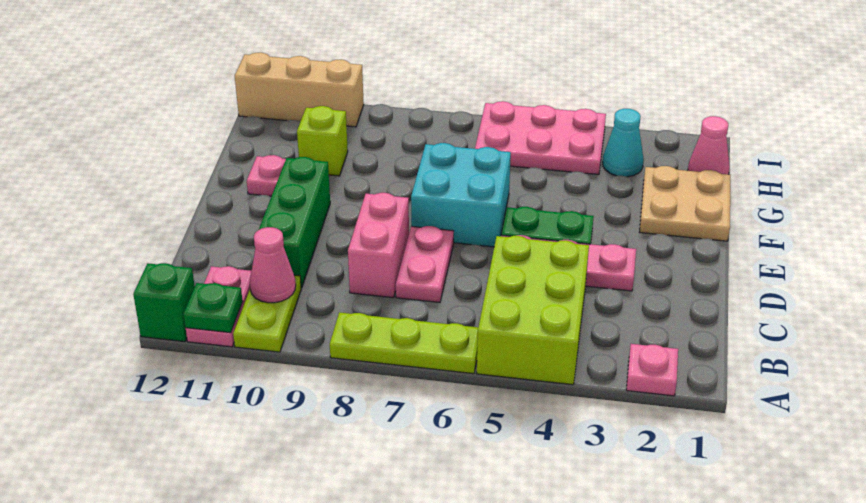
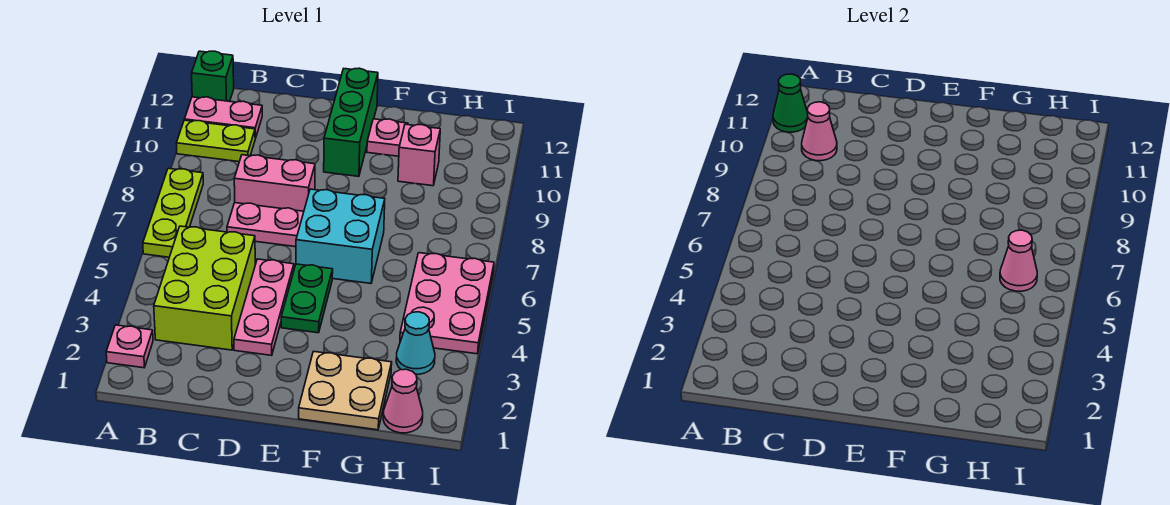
lime 2x3 brick [477,236,589,385] -> lime 2x3 brick turned to [154,226,255,350]
green 1x1 plate [184,283,243,333] -> green 1x1 cone [773,74,808,132]
green 1x3 brick [259,157,330,288] -> green 1x3 brick turned to [324,68,378,176]
lime 1x1 brick [297,106,348,176] -> pink 1x1 brick [398,124,440,186]
none -> pink 1x1 cone [1000,230,1037,291]
tan 1x3 brick [235,53,364,127] -> none

